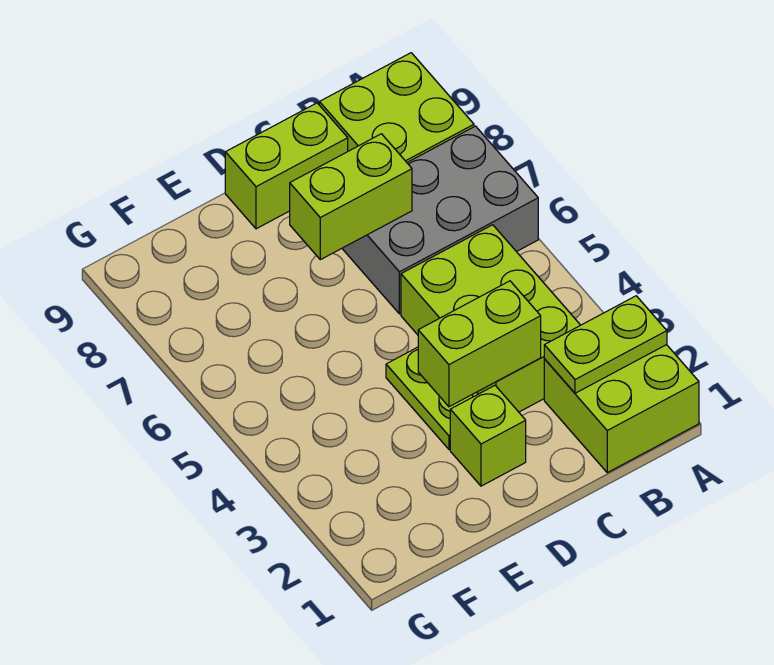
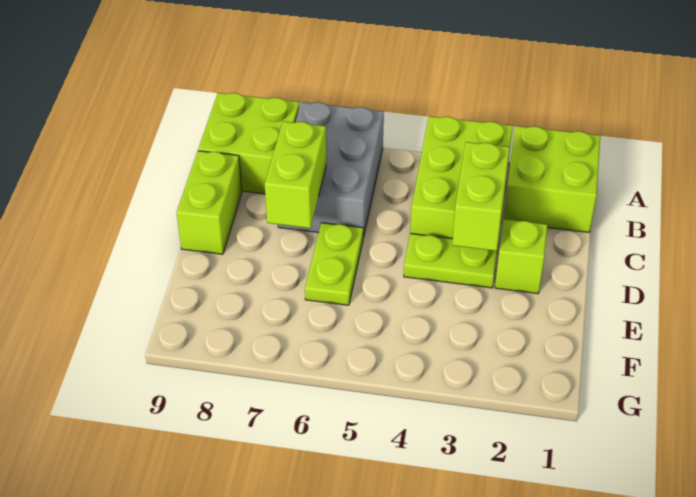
lime 1x2 plate [544,296,667,393] -> lime 1x2 plate moved to [305,223,363,305]
lime 2x3 brick [401,225,580,412] -> lime 2x3 brick turned to [410,116,513,239]

